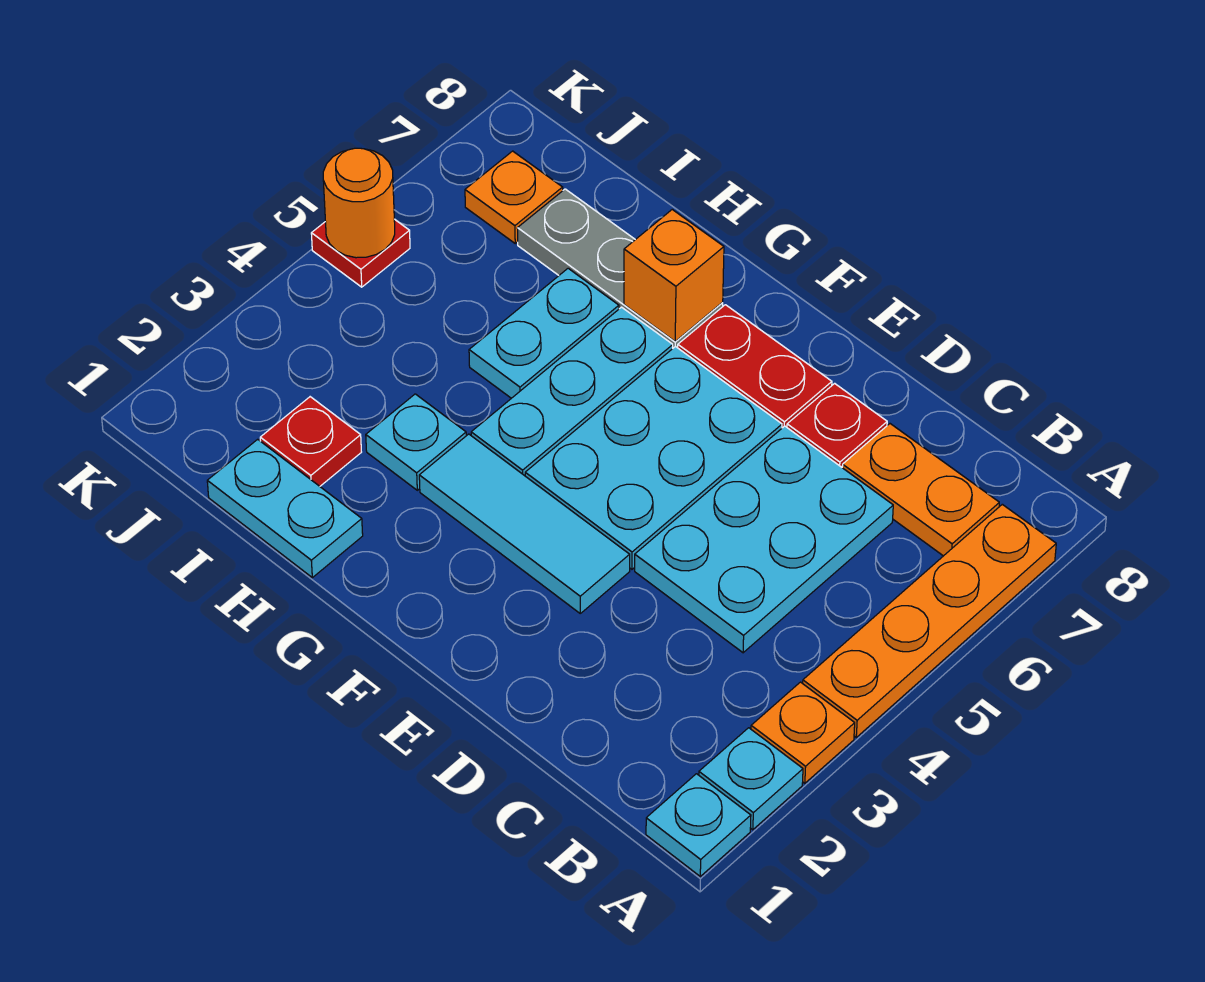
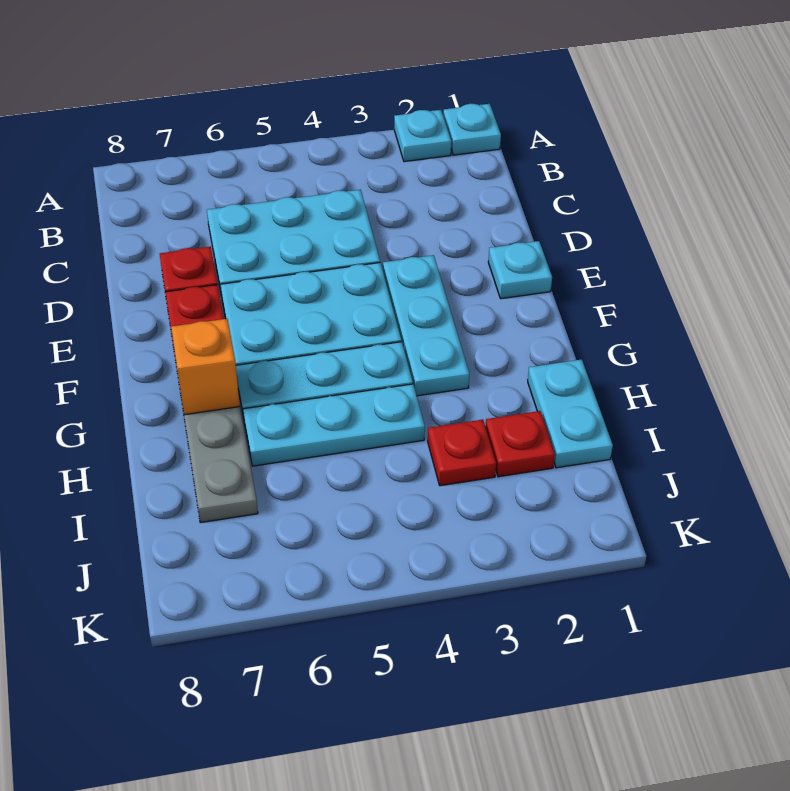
orange 1x1 plate [751,682,855,783] -> none
orange 1x4 plate [803,504,1056,737] -> none
orange 1x2 plate [842,424,999,556] -> none
cyan 1x3 tile [419,434,630,613] -> cyan 1x3 plate [383,255,469,396]
cyan 1x1 plate [366,394,466,490] -> cyan 1x1 plate moved to [488,241,552,299]
cyan 1x2 plate [469,268,619,398] -> cyan 1x3 plate [243,384,425,466]
orange 1x1 plate [465,151,563,243] -> none
red 1x1 plate [311,219,410,287] -> red 1x1 plate moved to [428,420,496,486]
orange 1x1 round brick [323,148,395,258] -> none

